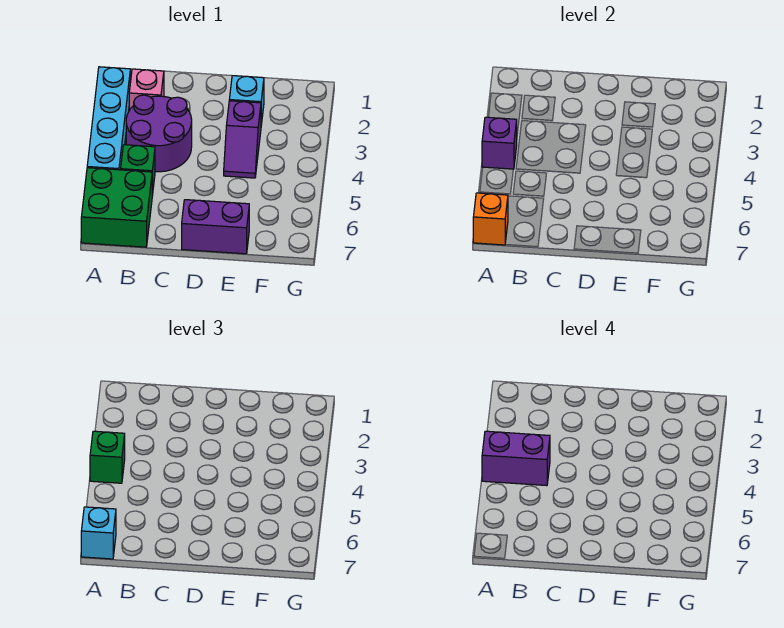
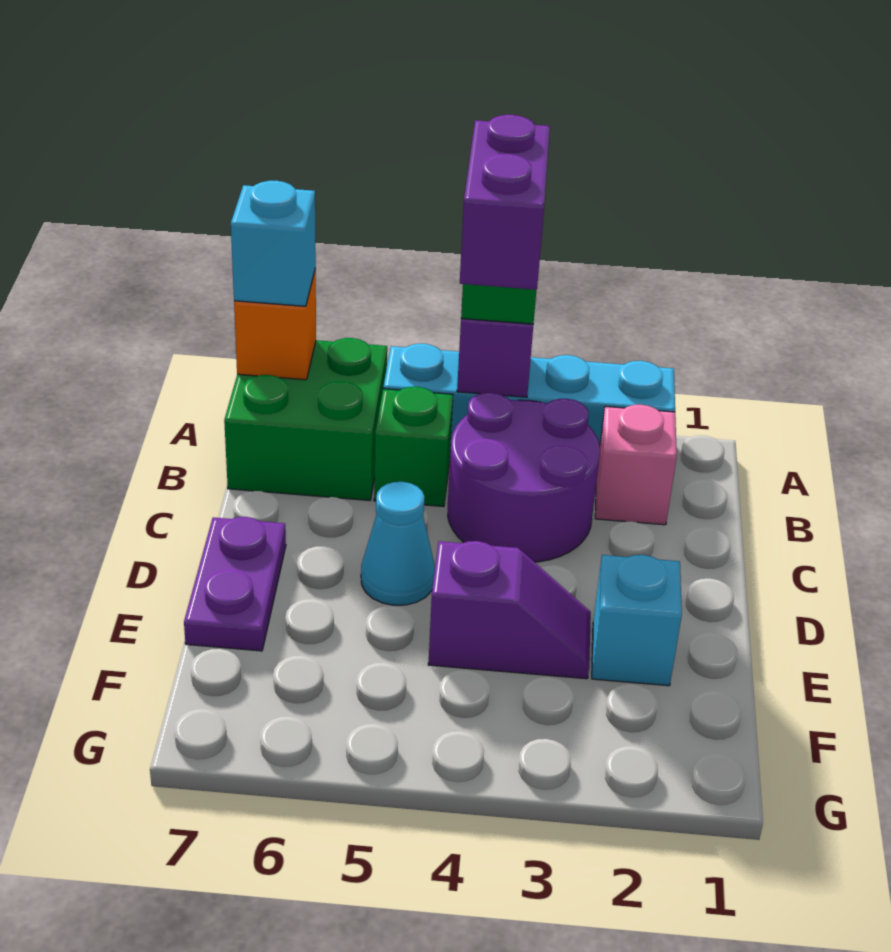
none -> cyan 1x1 cone [361,482,435,605]
purple 1x2 brick [182,200,249,254] -> purple 1x2 plate [184,517,286,651]
purple 1x2 slope [224,101,261,178] -> purple 1x2 slope turned to [428,541,591,679]

